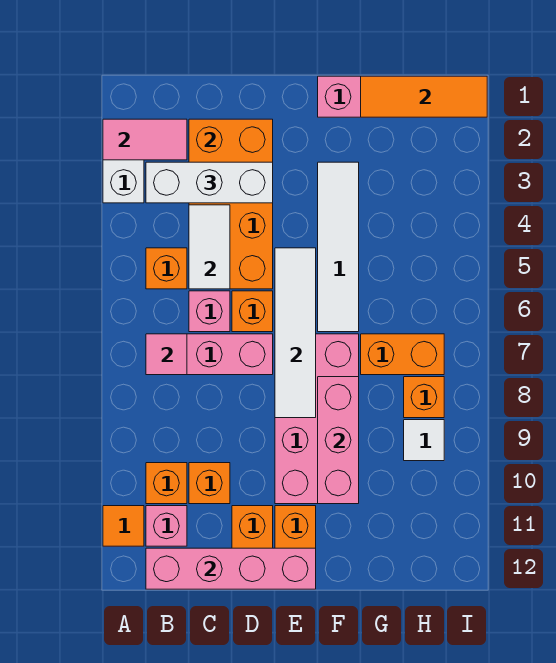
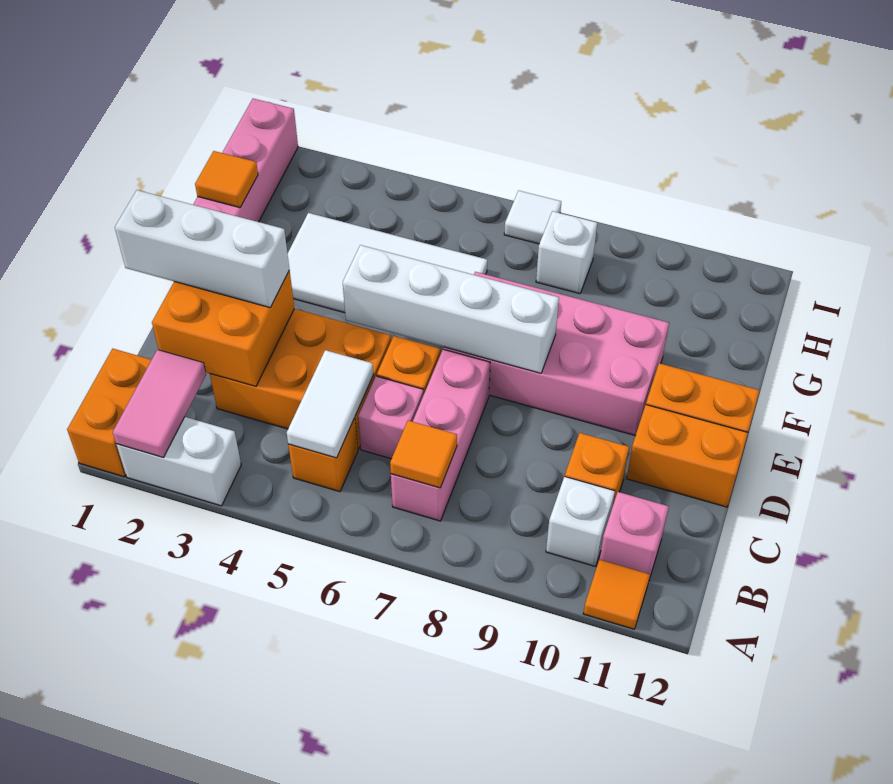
white 1x3 brick [146,162,273,203] -> white 1x3 brick turned to [115,190,289,307]
pink 1x1 tile [146,334,187,375] -> orange 1x1 tile [390,421,457,488]
orange 1x1 brick [146,463,187,504] -> white 1x1 brick [546,477,615,567]
pink 1x4 brick [146,548,316,589] -> none
white 1x2 tile [189,205,230,289] -> white 1x2 tile turned to [287,350,373,458]
white 1x4 tile [275,248,316,418] -> white 1x4 brick [343,245,559,373]
white 1x4 tile [318,162,359,332] -> white 2x4 tile [288,213,487,313]
pink 1x3 brick [318,377,359,504] -> none
orange 1x3 tile [361,76,487,117] -> orange 1x1 tile [195,151,258,208]
orange 1x2 brick [361,334,444,375] -> orange 1x2 brick moved to [67,349,151,477]
orange 1x1 brick [404,377,444,418] -> white 1x1 brick [536,211,597,294]
white 1x1 tile [404,420,444,461] -> white 1x1 tile moved to [504,191,561,244]

